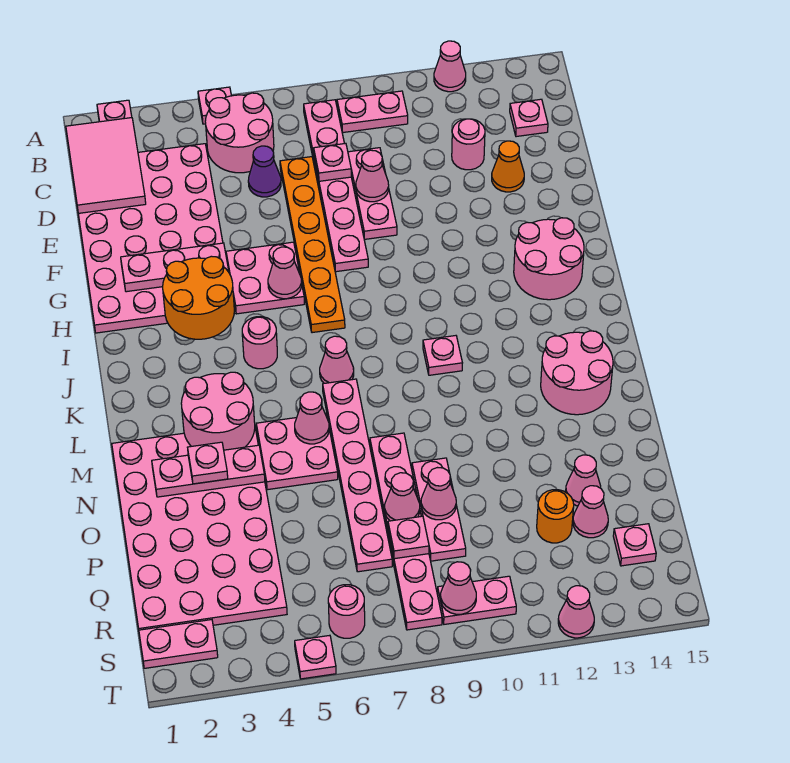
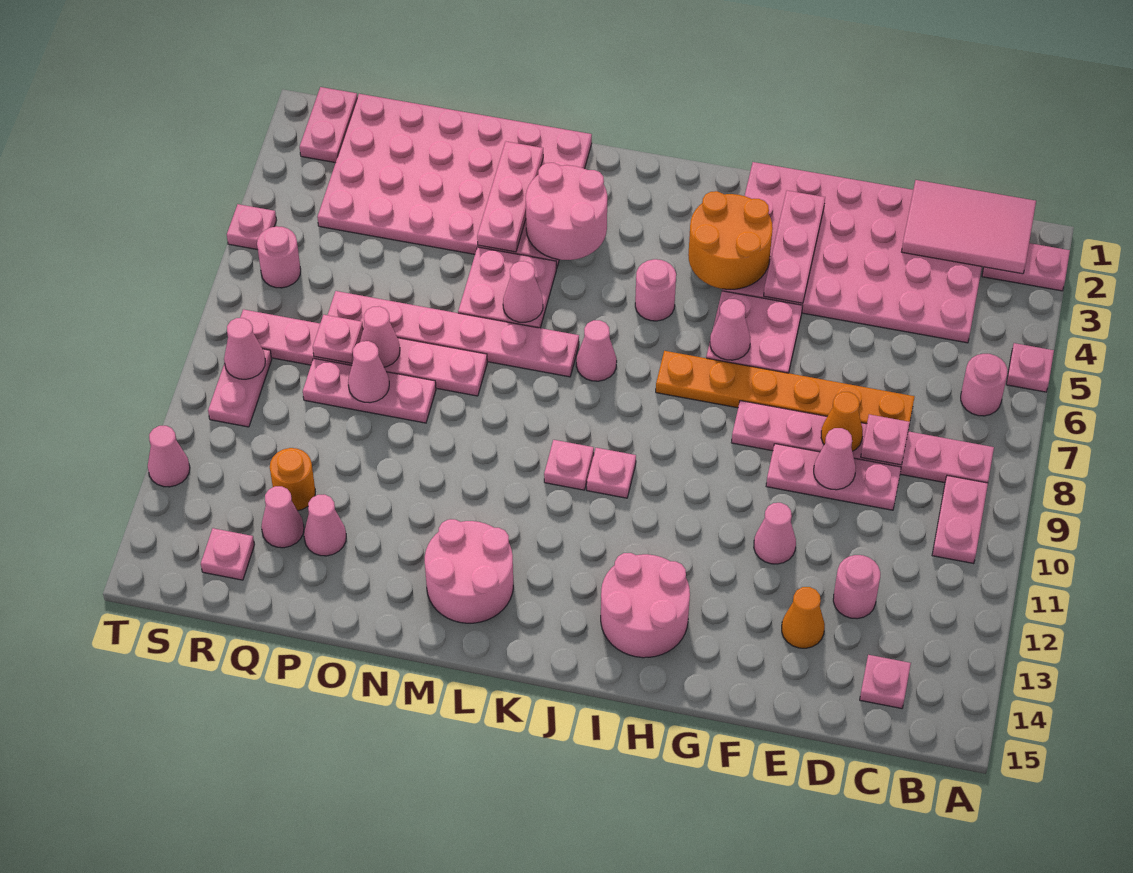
pink 1x1 cone [434,41,466,92] -> pink 1x1 cone moved to [754,503,796,564]
pink 2x2 round brick [205,93,274,173] -> pink 1x1 round brick [961,354,1007,416]
purple 1x1 cone [248,146,281,197] -> none
none -> orange 1x1 cone [821,392,863,451]
pink 1x1 plate [187,442,228,484] -> pink 1x1 plate moved to [587,448,636,498]

